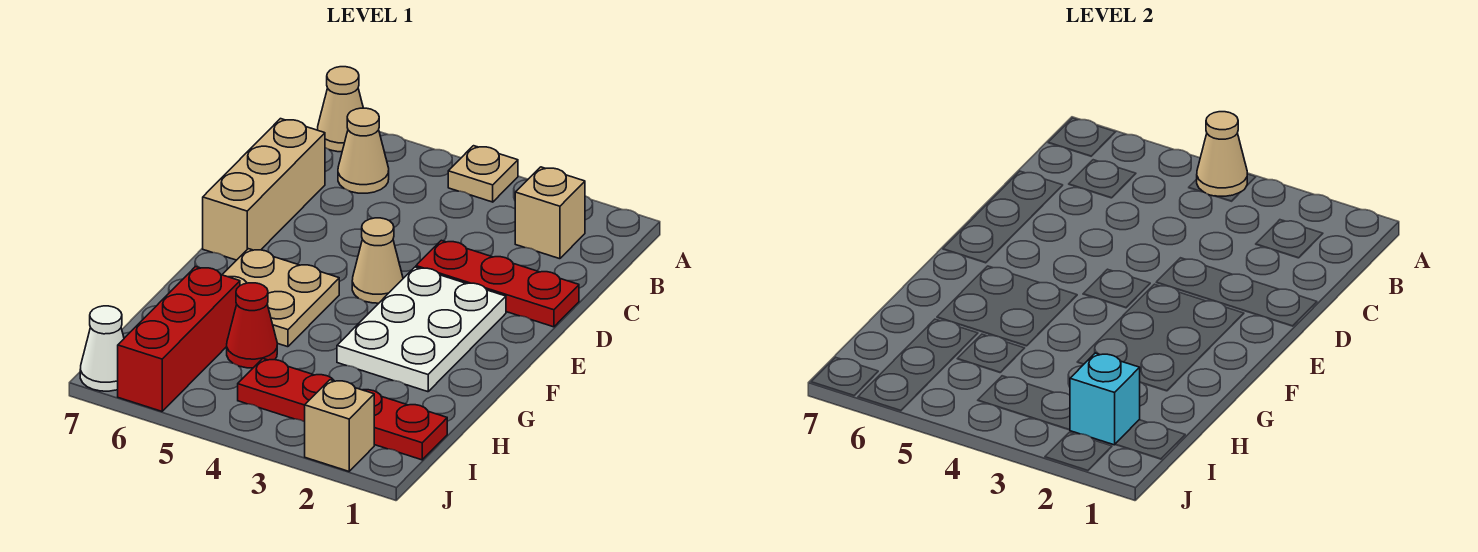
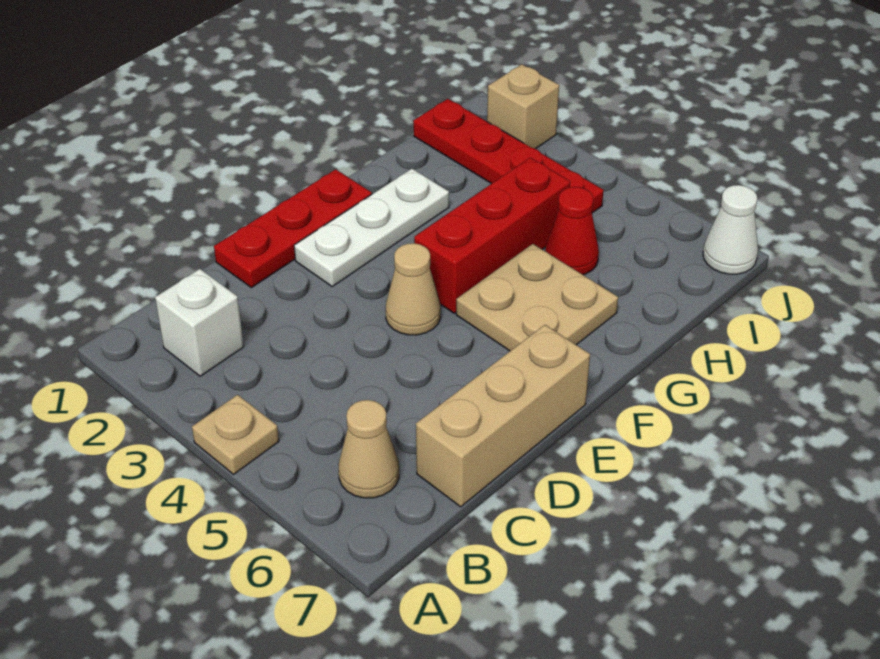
tan 1x1 cone [1197,112,1247,196] -> none
tan 1x1 cone [318,67,363,152] -> none
tan 1x1 brick [515,167,585,259] -> white 1x1 brick [155,269,244,376]
red 1x3 plate [416,240,579,327] -> red 1x3 plate turned to [214,169,372,288]
white 2x3 plate [337,267,506,392] -> white 1x3 plate [294,169,449,286]
red 1x3 brick [118,267,240,411] -> red 1x3 brick moved to [414,158,570,313]
cyan 1x1 brick [1070,353,1140,445] -> none

